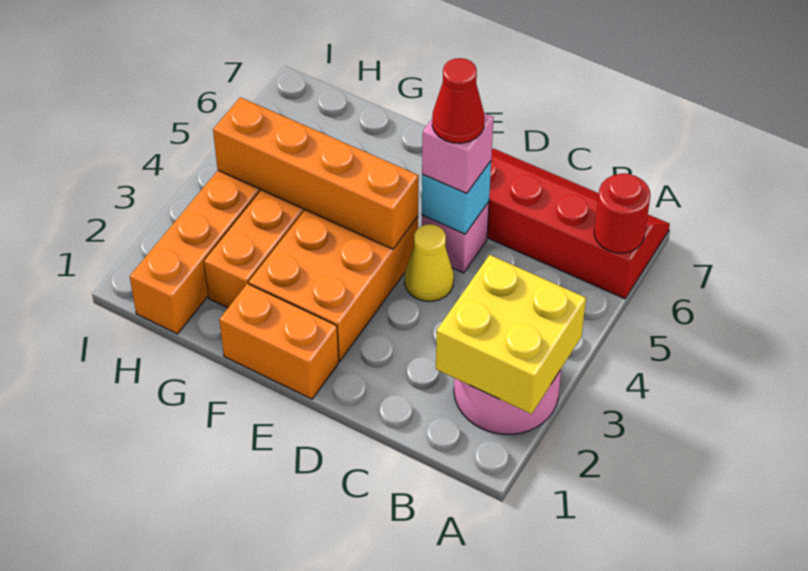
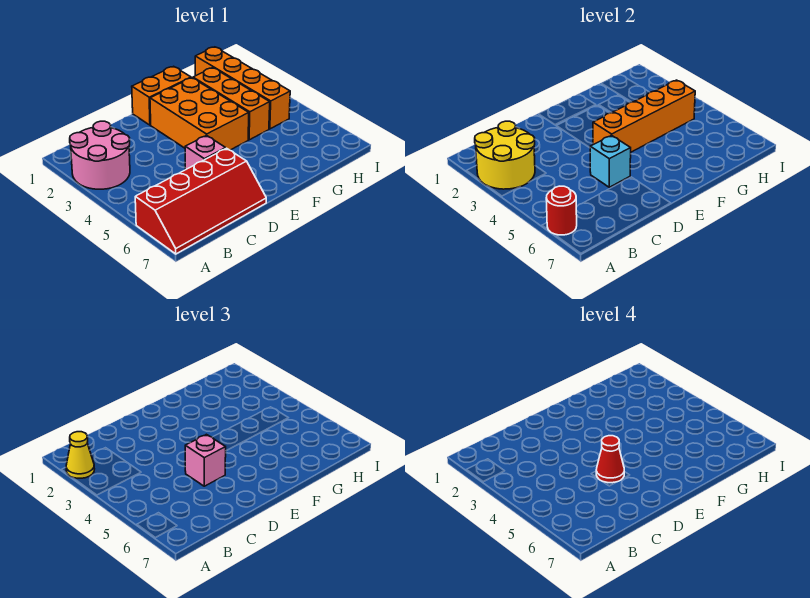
yellow 2x2 brick [436,255,586,414] -> yellow 2x2 round brick [475,121,535,189]
yellow 1x1 cone [405,224,454,301] -> yellow 1x1 cone moved to [66,432,94,478]

